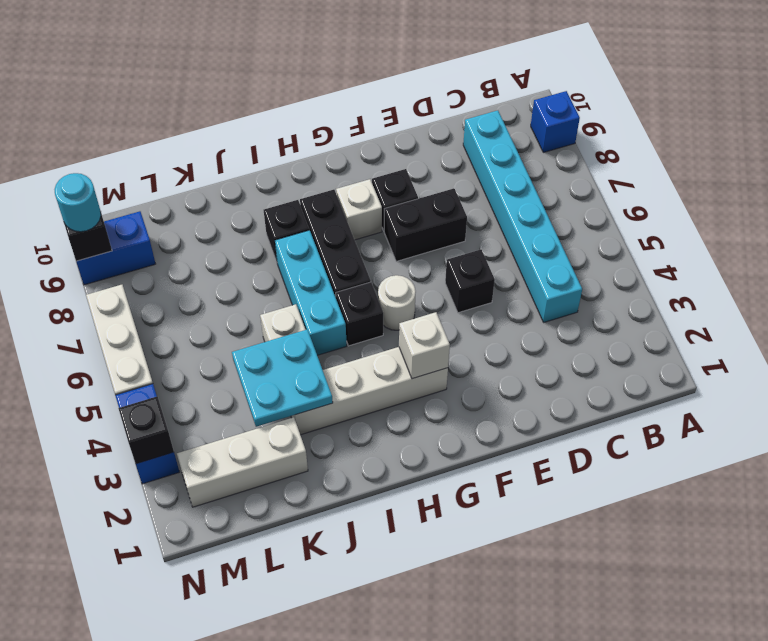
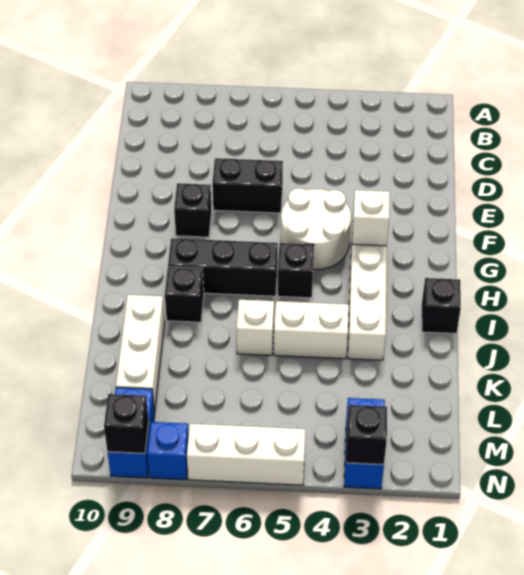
blue 1x1 brick [531,91,580,152] -> blue 1x1 brick moved to [147,422,189,480]
cyan 1x6 brick [463,110,582,322] -> none
black 1x1 brick [445,250,495,313] -> black 1x1 brick moved to [422,278,461,334]
black 1x2 brick [384,188,467,262] -> black 1x2 brick turned to [212,158,283,213]
white 1x1 round brick [378,275,416,330] -> white 2x2 round brick [281,188,351,269]
white 1x1 brick [336,179,382,240] -> white 1x1 brick moved to [236,300,274,355]
cyan 1x3 brick [275,230,347,355] -> none
cyan 2x2 plate [232,329,333,427] -> none
white 1x3 brick [177,417,308,507] -> white 1x3 brick moved to [116,295,165,412]
blue 1x2 brick [115,384,179,484] -> blue 1x2 brick turned to [344,398,385,489]
cyan 1x1 round brick [55,173,101,232] -> none

